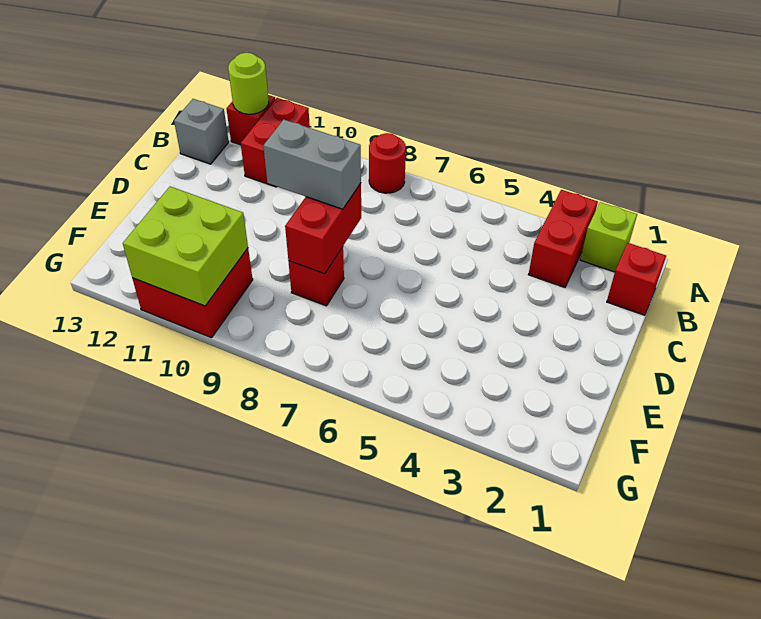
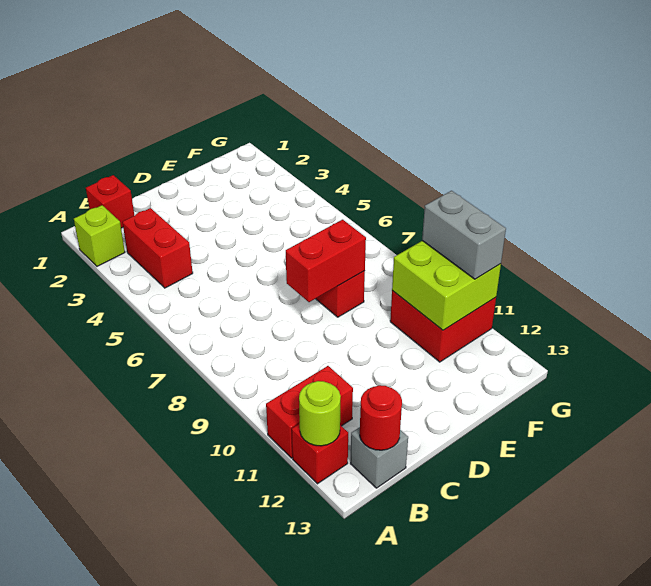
red 1x2 brick [528,190,598,287] -> red 1x2 brick turned to [122,208,193,288]
red 1x1 round brick [369,133,406,193] -> red 1x1 round brick moved to [360,385,402,450]
grey 1x2 brick [263,120,361,209] -> grey 1x2 brick moved to [422,191,506,279]

